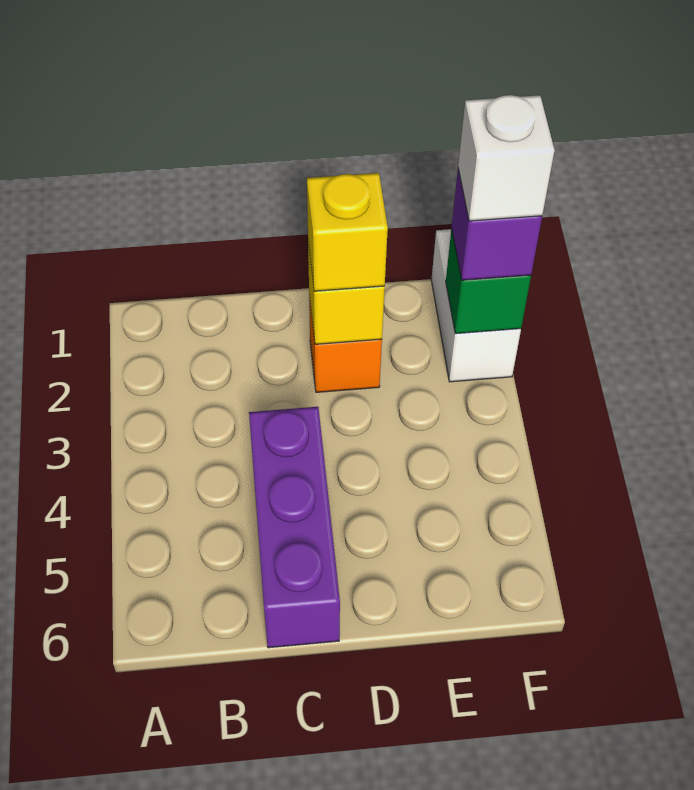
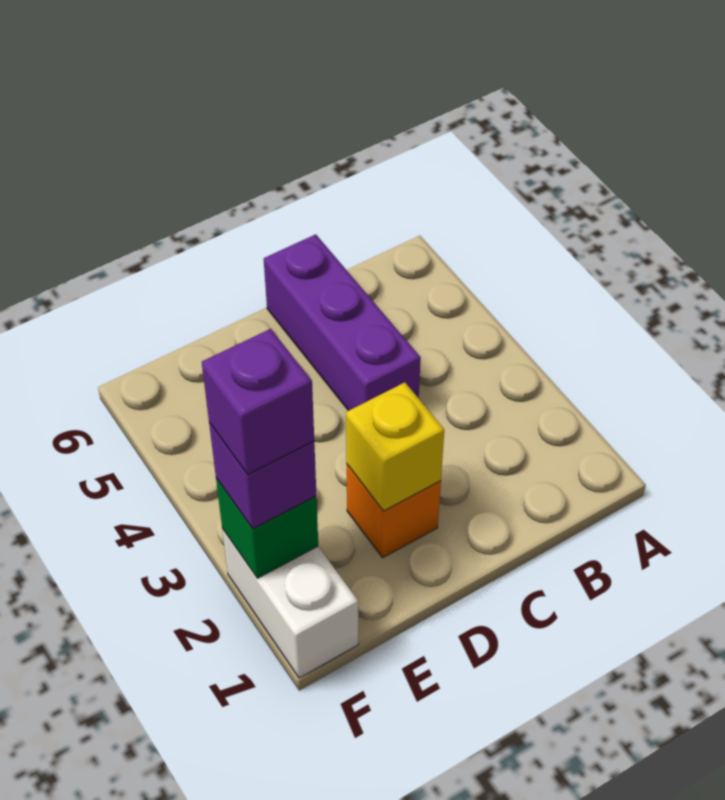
yellow 1x1 brick [307,173,388,291] -> none
white 1x1 brick [458,95,555,221] -> purple 1x1 brick [202,329,314,475]

